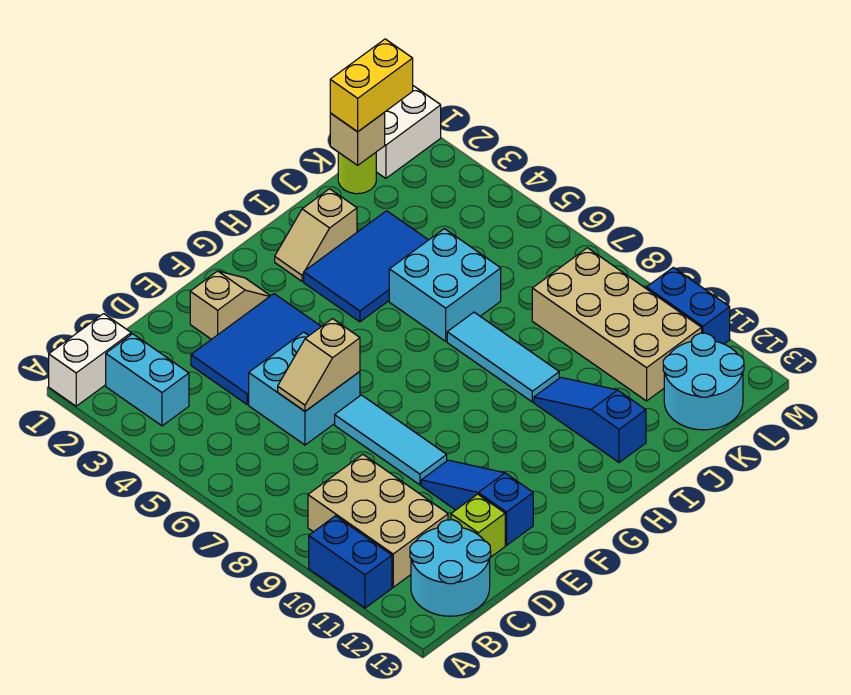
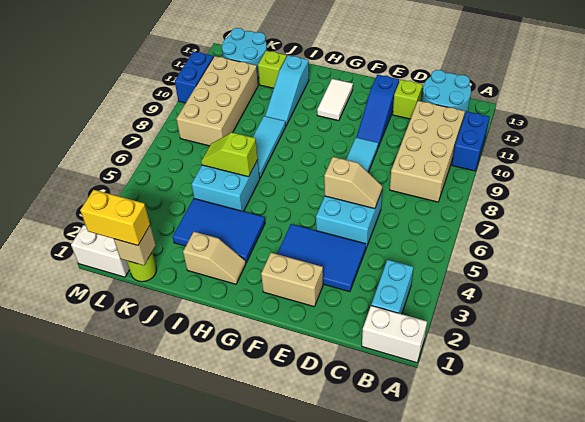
tan 2x3 brick [308,454,448,587] -> tan 2x4 brick [390,101,465,202]
tan 1x2 slope [190,271,270,339] -> tan 1x2 brick [261,253,323,307]
none -> white 1x2 tile [317,79,353,121]
none -> lime 1x2 slope [201,133,258,177]
blue 1x3 slope [534,377,646,463] -> cyan 1x3 slope [265,55,309,126]
none -> lime 1x1 brick [258,51,287,88]

